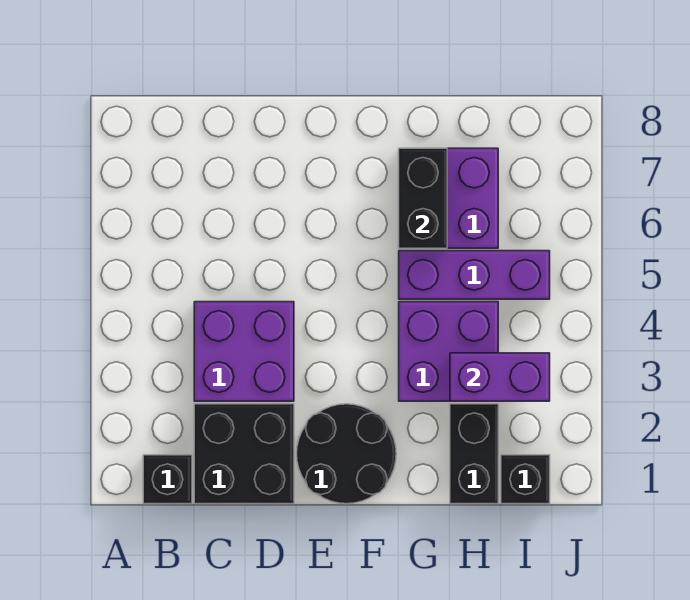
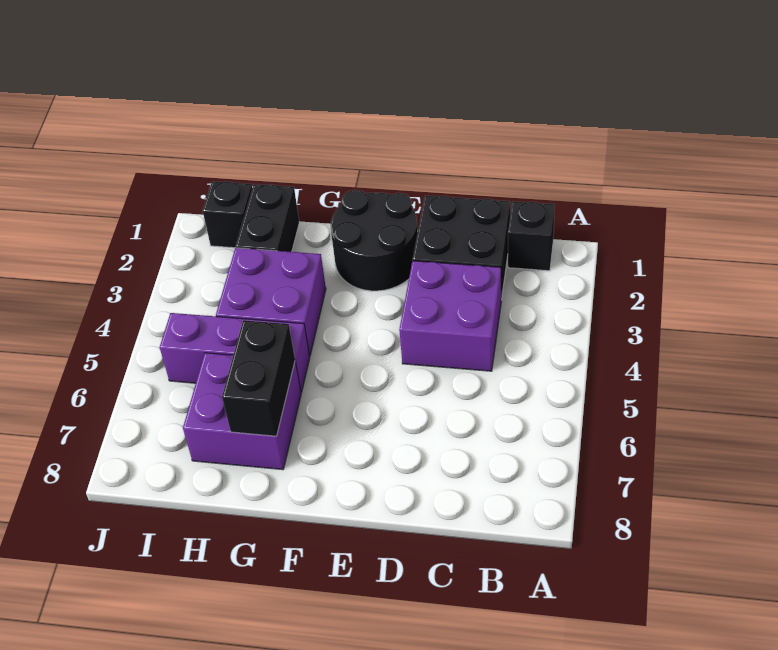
purple 1x2 brick [450,353,550,401] -> none

